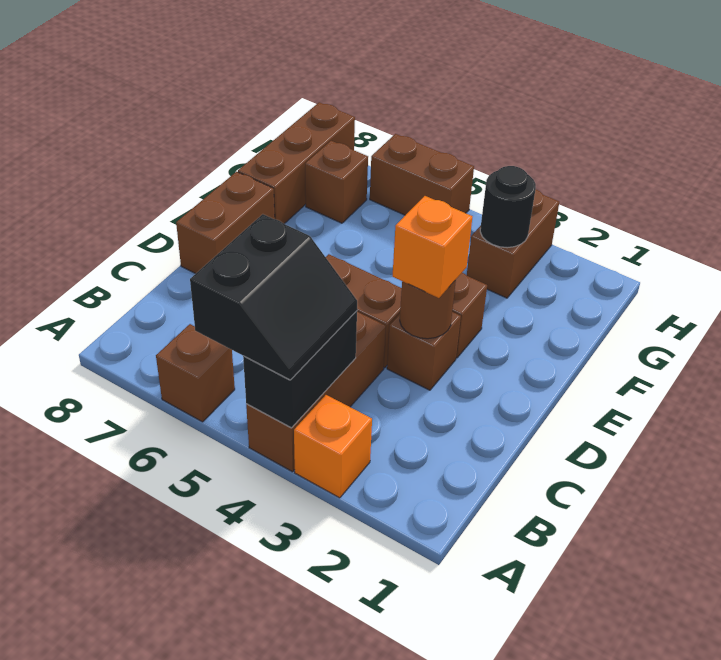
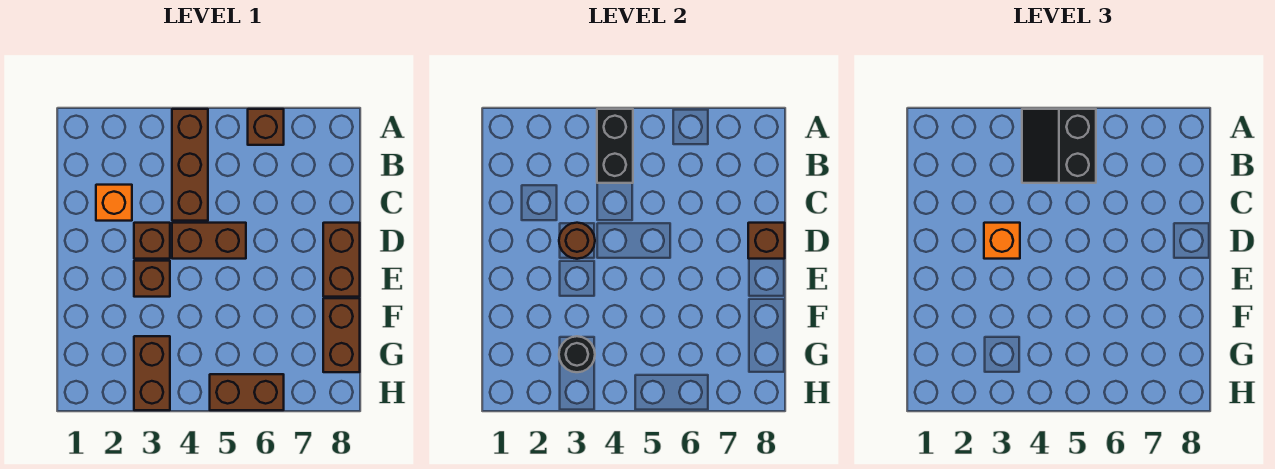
orange 1x1 brick [294,395,372,498] -> orange 1x1 brick moved to [96,185,132,221]
brown 1x3 brick [238,102,355,224] -> brown 1x2 brick [323,298,360,372]
brown 1x1 brick [305,141,368,223] -> brown 1x1 brick moved to [748,223,785,259]

